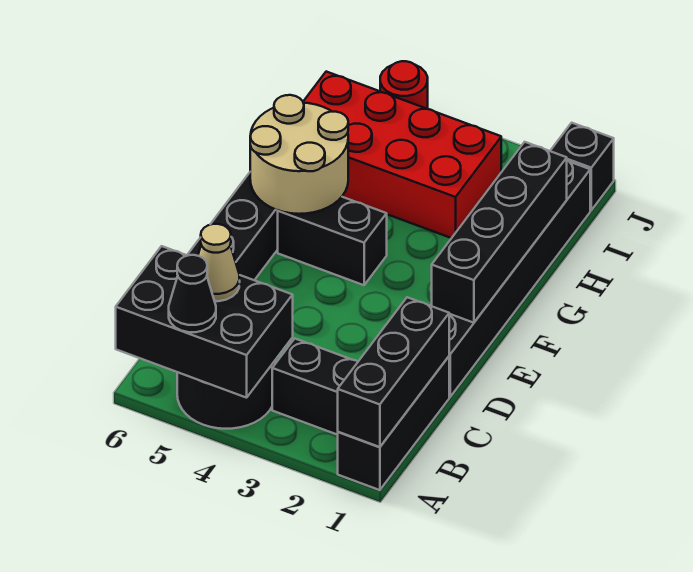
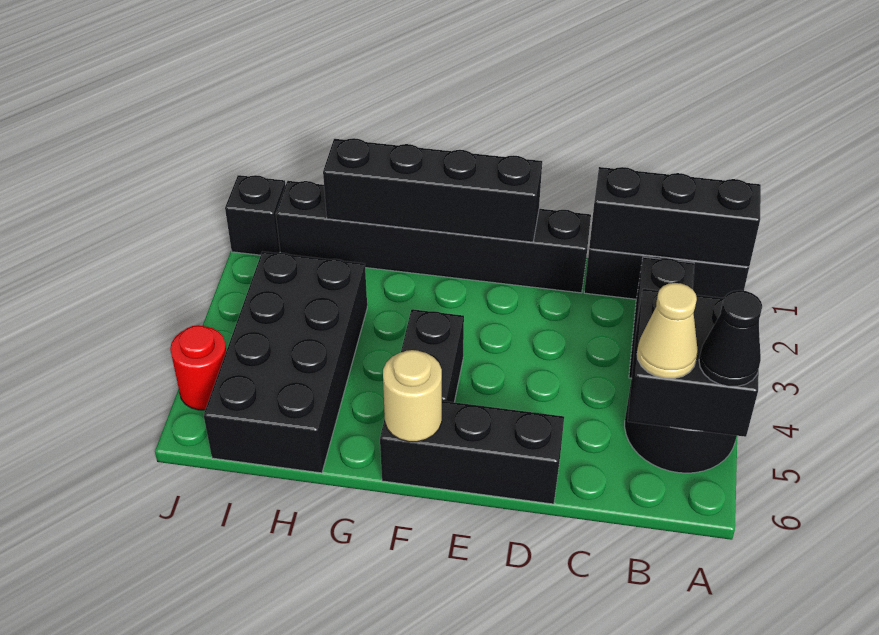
black 2x3 brick [116,246,293,398] -> black 2x2 brick [628,289,759,437]
tan 2x2 round brick [250,95,348,214] -> tan 1x1 round brick [383,350,442,442]
red 2x4 brick [303,72,501,238] -> black 2x4 brick [204,251,367,473]

